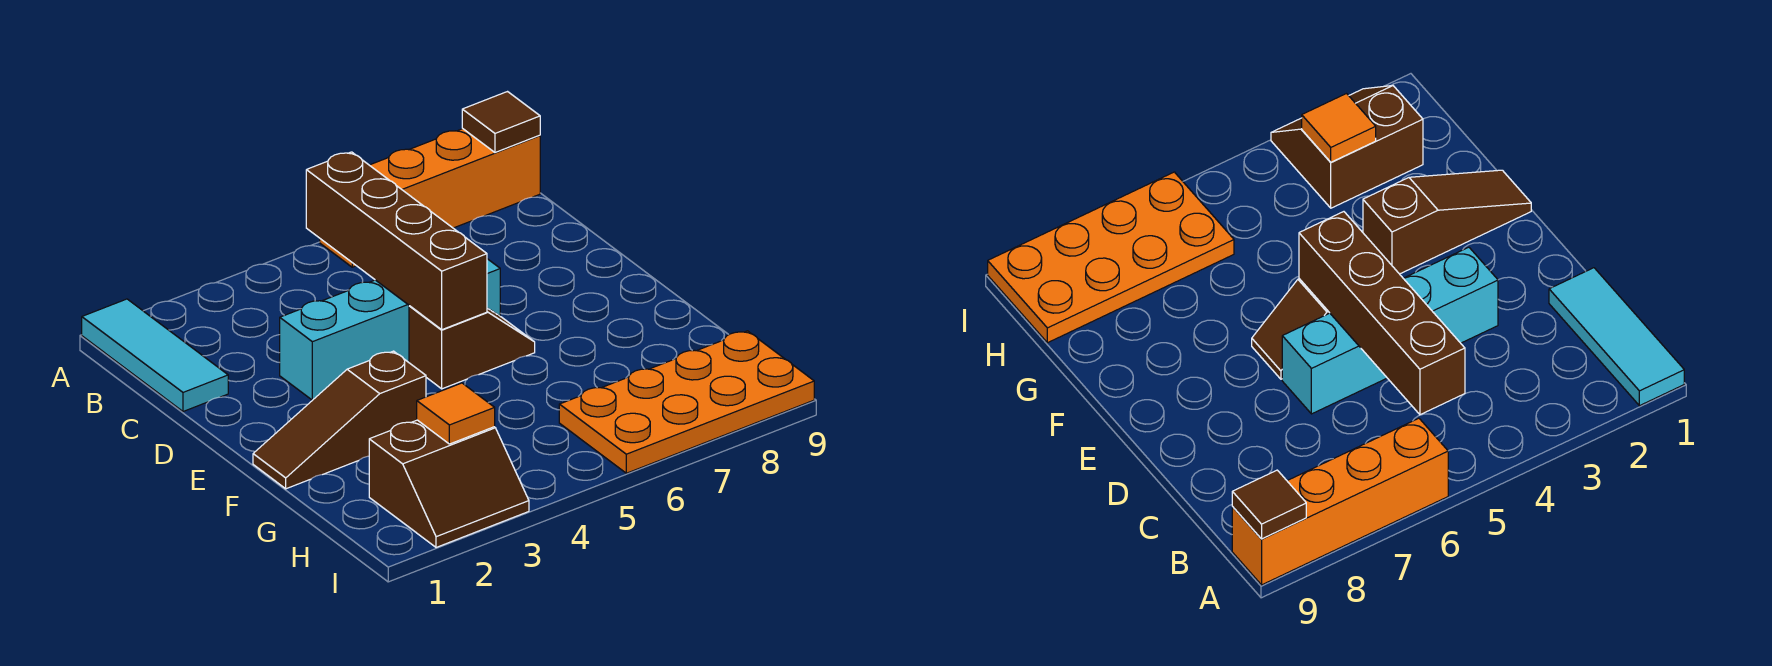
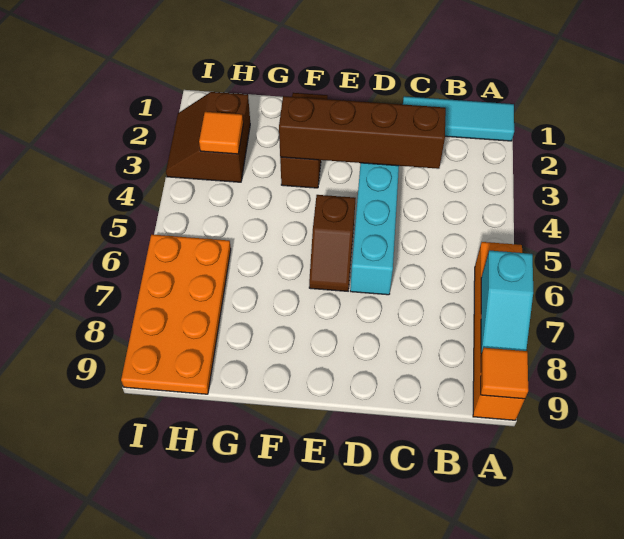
none -> cyan 1x2 slope [481,250,533,354]
brown 1x1 tile [462,92,540,152] -> orange 1x1 tile [481,348,528,399]
brown 1x4 brick [306,152,487,330] -> brown 1x4 brick moved to [279,96,446,169]

